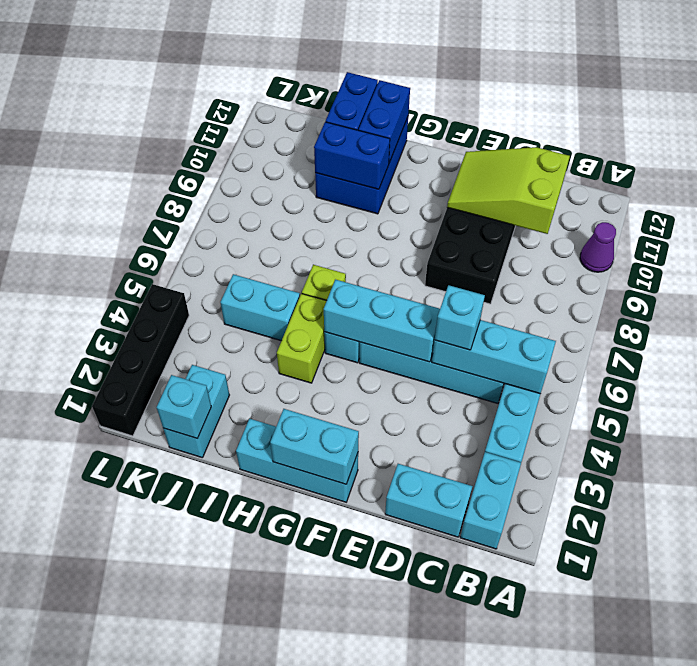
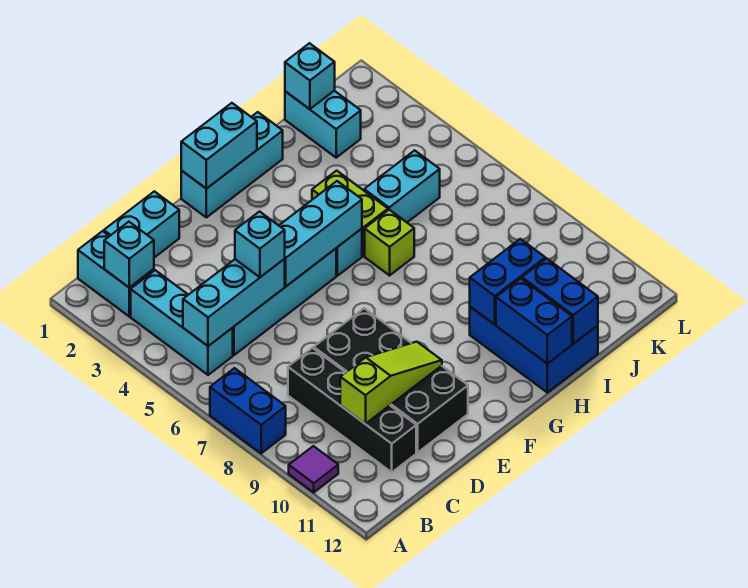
none -> blue 1x2 brick [210,368,286,453]
purple 1x1 cone [580,222,616,272] -> purple 1x1 tile [289,446,338,492]
none -> cyan 1x1 brick [104,222,154,288]
lime 2x3 slope [447,147,570,234] -> lime 1x3 slope [340,342,442,424]
black 1x4 brick [92,284,189,436] -> black 1x4 brick moved to [288,348,416,472]

